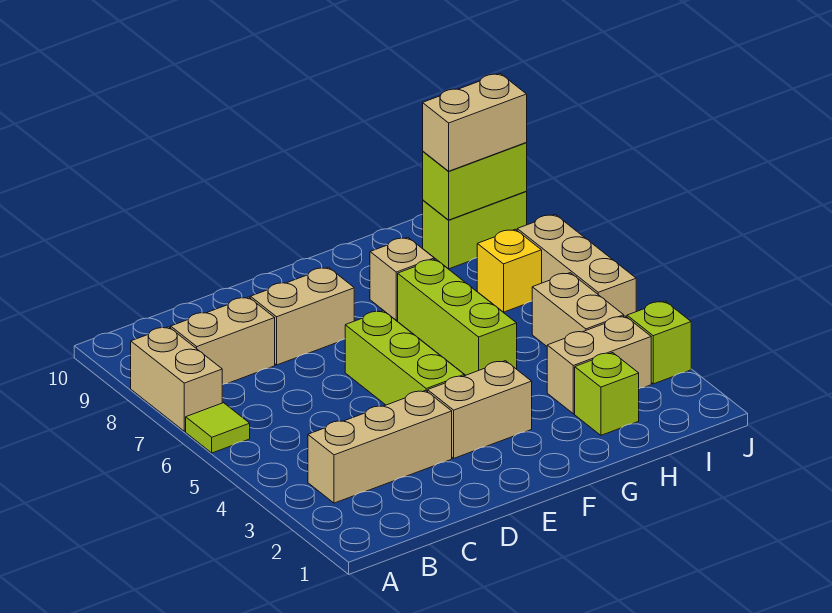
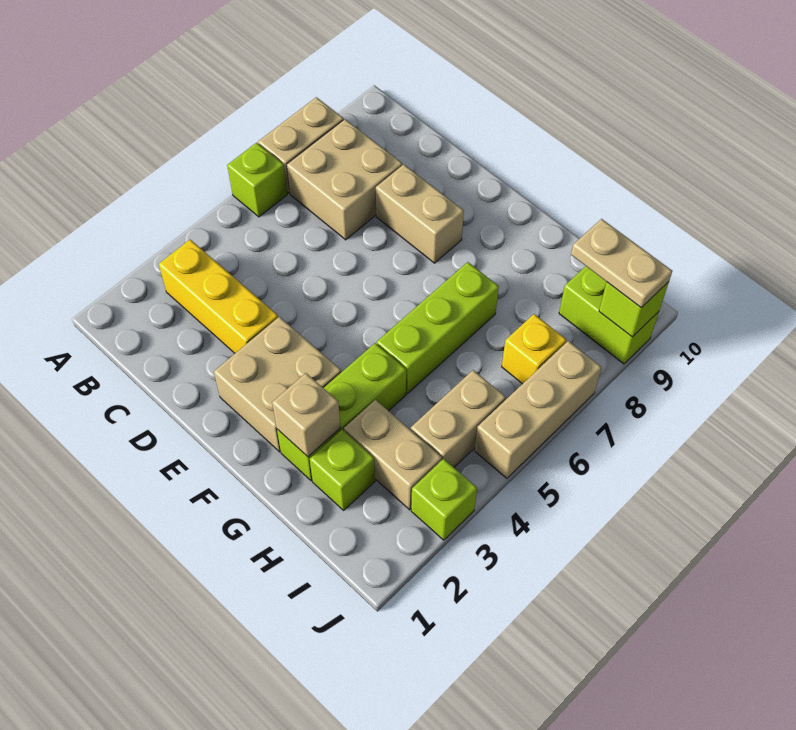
lime 1x1 tile [186,403,250,453] -> lime 1x1 brick [227,143,287,217]
tan 1x3 brick [308,391,452,503] -> yellow 1x3 brick [159,240,278,353]
tan 1x2 brick [171,297,275,385] -> tan 2x2 brick [287,119,402,240]
tan 1x2 brick [428,361,532,458] -> tan 2x2 brick [214,317,341,452]
lime 1x3 brick [345,311,464,405] -> lime 1x3 brick moved to [277,343,406,481]
tan 1x1 brick [370,238,434,320] -> tan 1x1 brick moved to [272,373,340,457]
lime 1x2 brick [423,143,527,220] -> lime 1x1 brick [599,282,669,337]
tan 1x2 brick [423,74,527,171] -> tan 1x2 plate [571,219,672,308]

